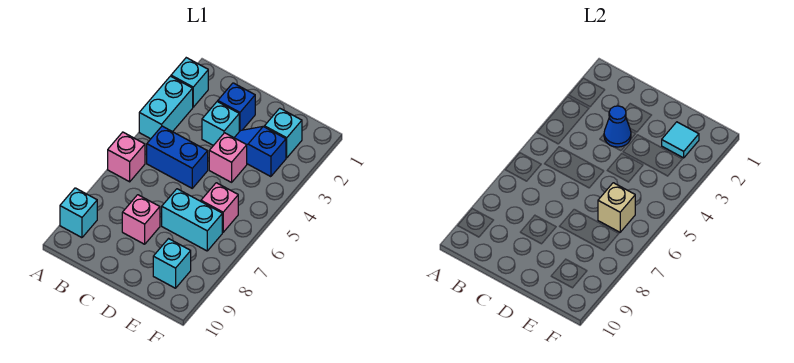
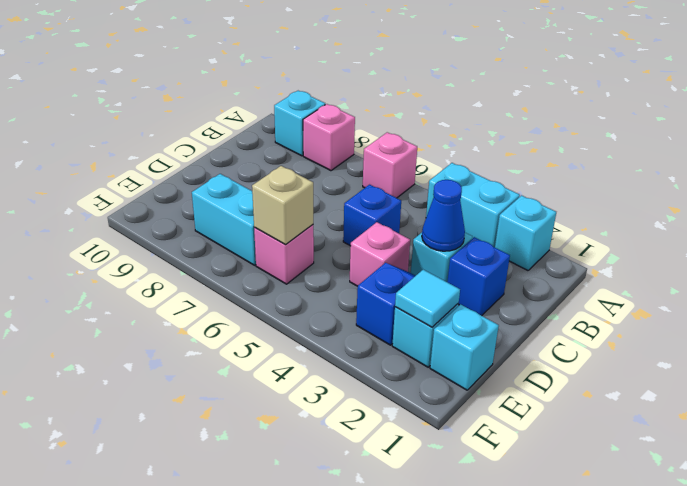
blue 1x2 brick [147,126,208,188] -> blue 1x1 brick [343,185,401,246]
pink 1x1 brick [122,195,160,244] -> pink 1x1 brick moved to [303,104,355,171]
cyan 1x2 brick [162,189,222,251] -> cyan 1x2 brick turned to [192,174,256,265]
cyan 1x1 brick [153,239,191,288] -> cyan 1x1 brick moved to [430,304,499,390]

